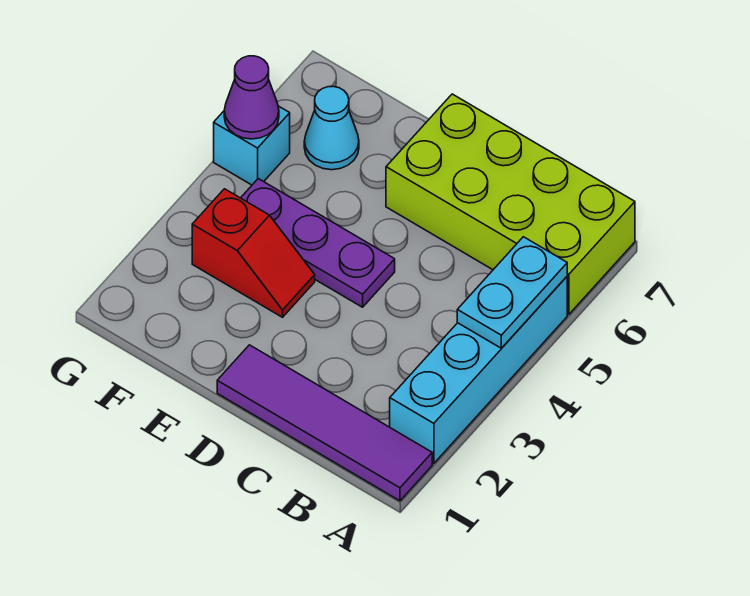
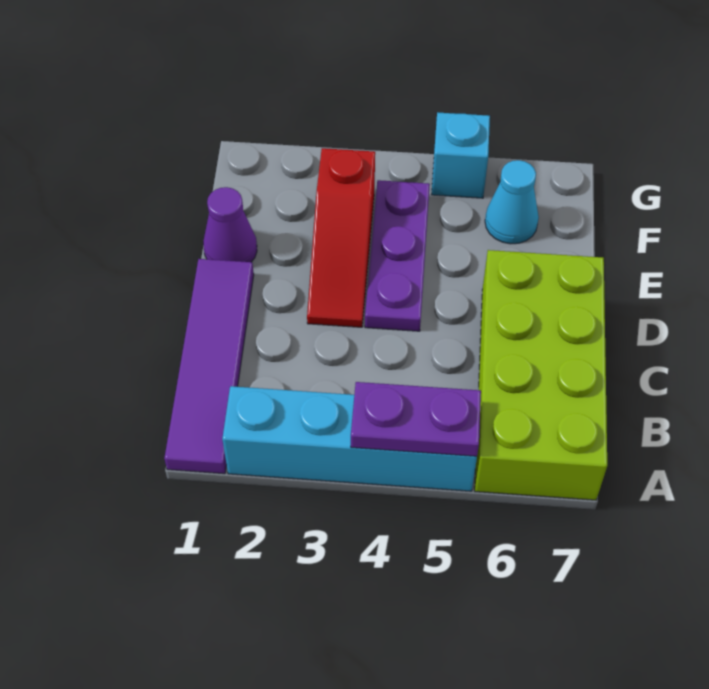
cyan 1x2 plate [457,237,567,348] -> purple 1x2 plate [351,382,481,456]
red 1x2 slope [192,189,315,317] -> red 1x3 slope [307,148,375,327]
purple 1x1 cone [224,56,279,139] -> purple 1x1 cone moved to [203,187,257,262]

